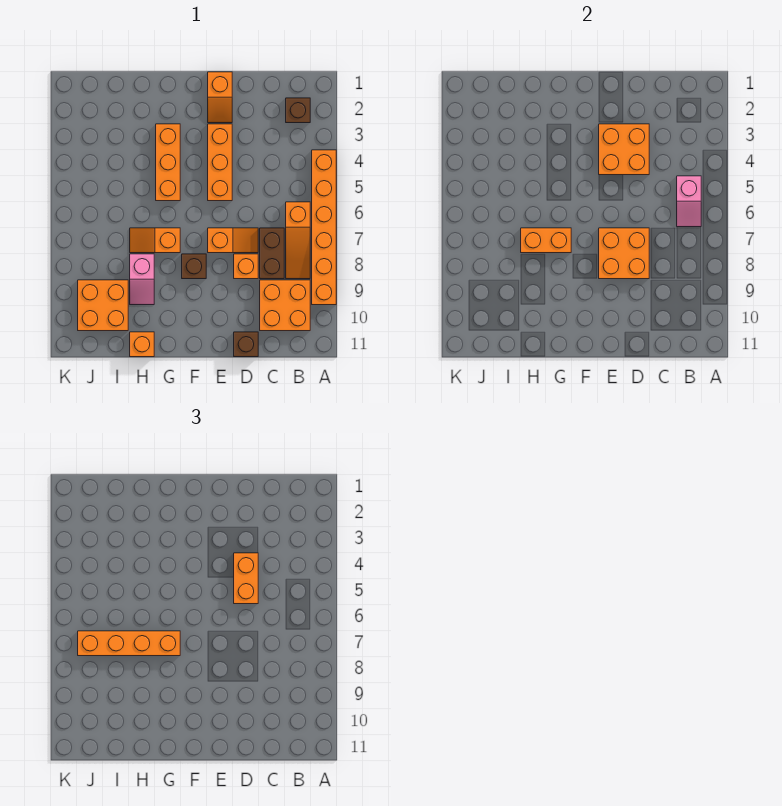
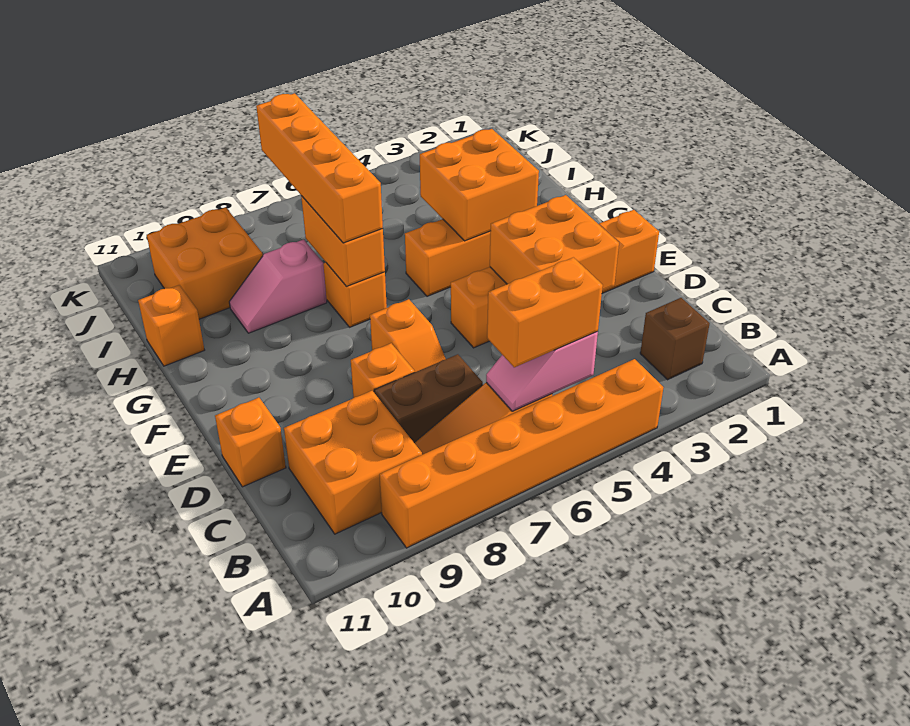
orange 1x2 brick [234,553,258,604] -> orange 1x2 brick moved to [487,257,603,367]
orange 2x2 brick [599,228,649,279] -> orange 2x2 brick moved to [420,129,539,241]
brown 1x1 brick [234,332,258,357] -> orange 1x1 brick [215,398,286,487]
brown 1x1 brick [182,254,206,279] -> none

